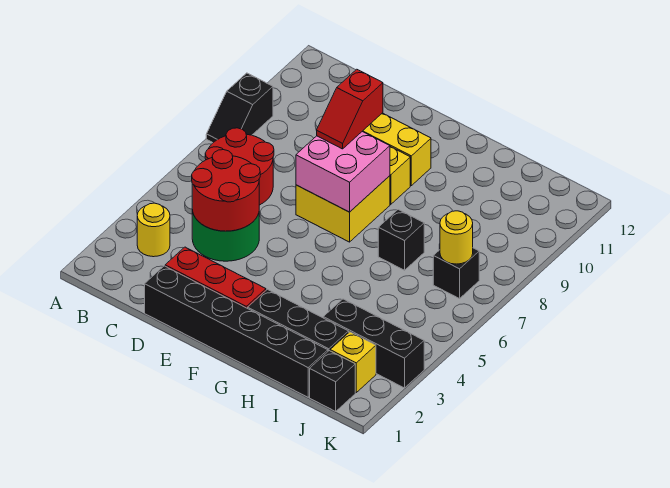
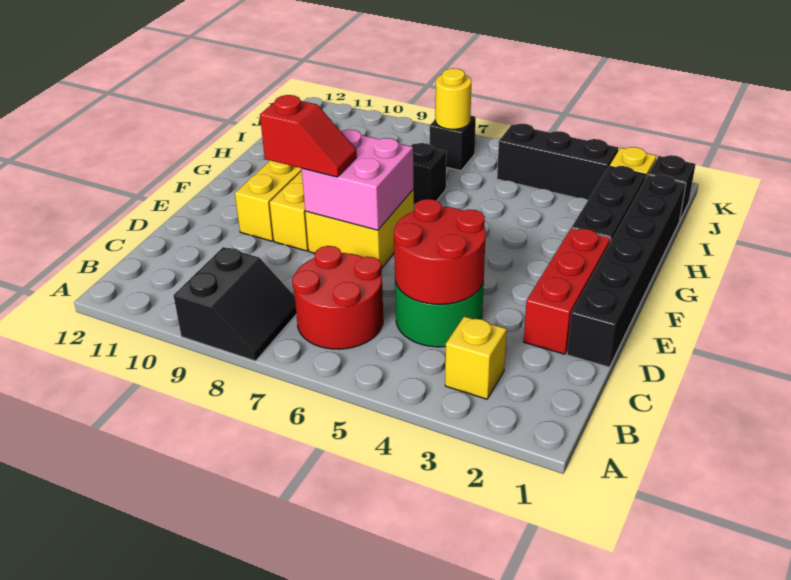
black 1x2 slope [206,73,273,143] -> black 2x2 slope [173,247,296,361]
yellow 1x1 round brick [137,203,170,257] -> yellow 1x1 brick [445,316,507,399]
black 1x3 brick [323,299,424,388] -> black 1x3 brick turned to [497,124,618,200]

